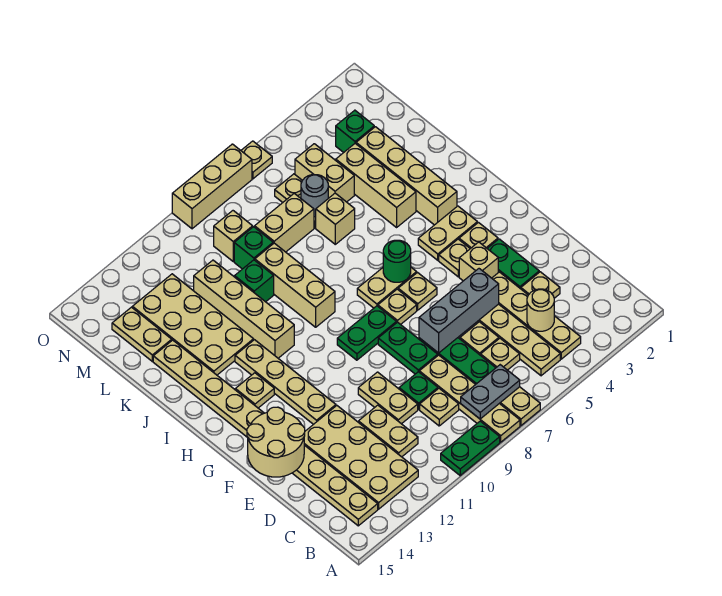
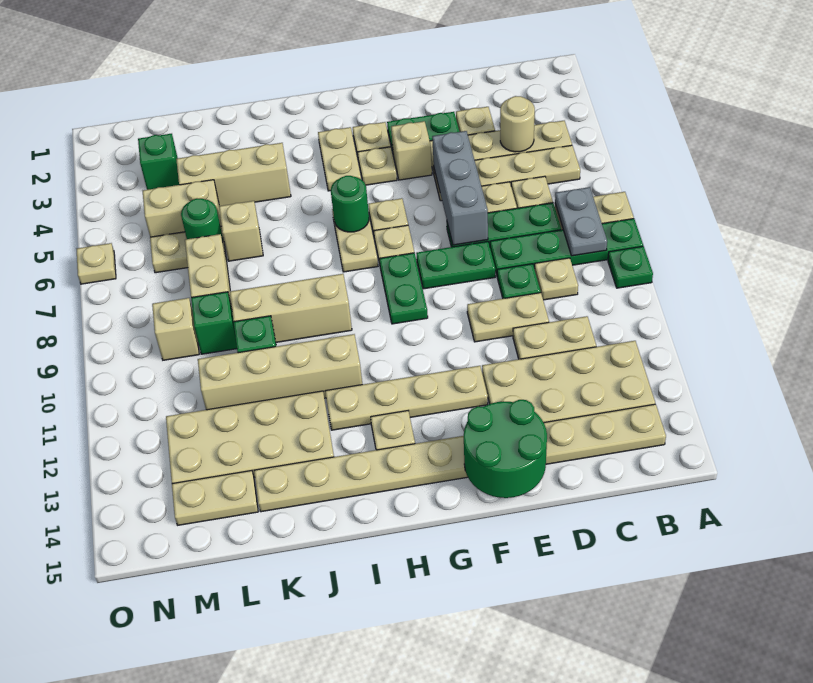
tan 1x4 plate [419,355,520,442] -> green 1x4 plate [490,219,643,275]
green 1x2 plate [441,421,500,475] -> green 1x1 plate [608,246,653,288]
tan 2x2 round brick [247,407,305,477] -> green 2x2 round brick [464,400,547,498]
tan 1x4 brick [356,127,457,225] -> none
grey 1x1 round brick [301,175,328,217] -> green 1x1 round brick [181,199,223,242]
tan 1x3 brick [172,144,252,229] -> none

